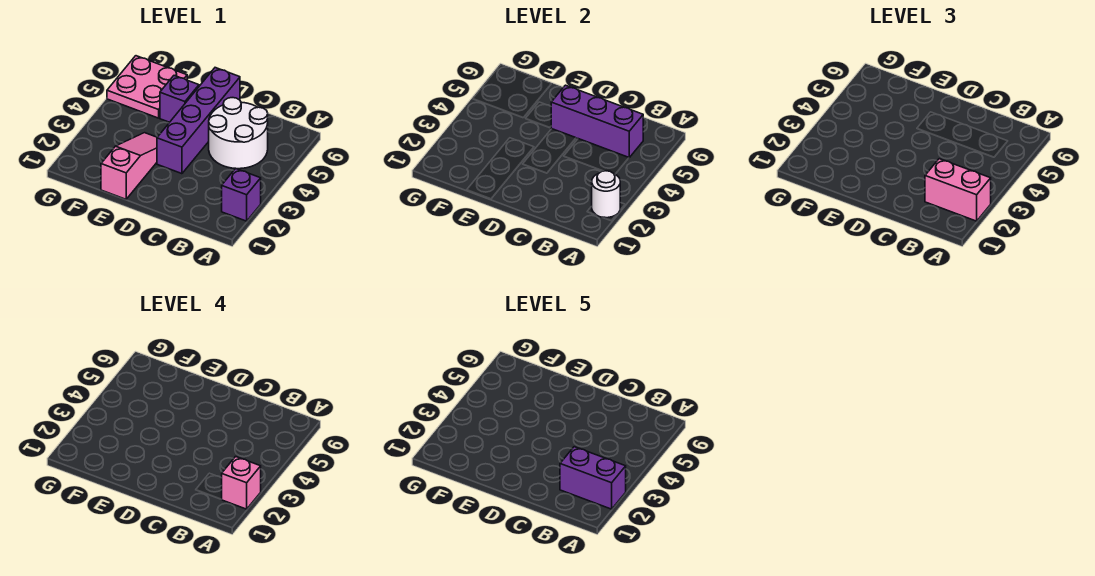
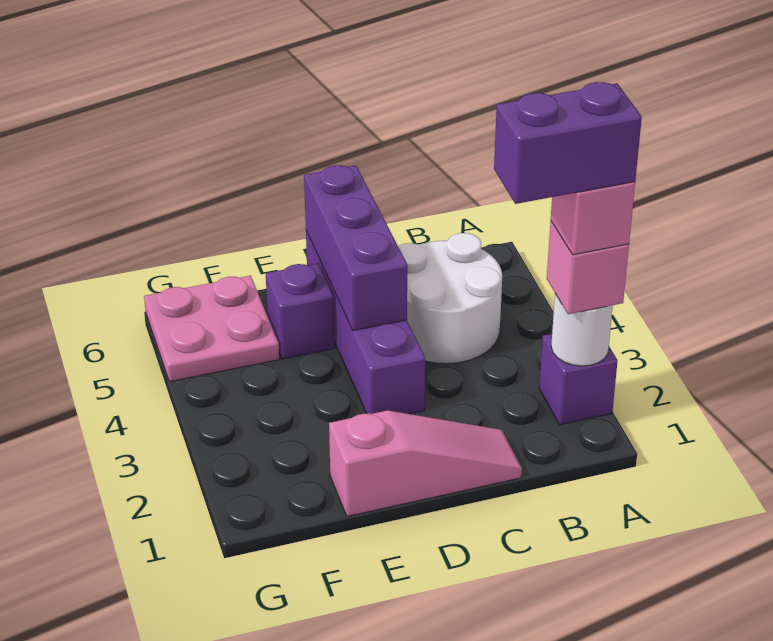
pink 1x2 brick [925,159,991,221] -> pink 1x1 brick [547,221,629,314]
purple 1x3 brick [551,85,643,158] -> purple 1x3 brick turned to [304,165,407,331]
pink 1x3 slope [101,133,157,199] -> pink 1x3 slope turned to [329,410,522,516]

